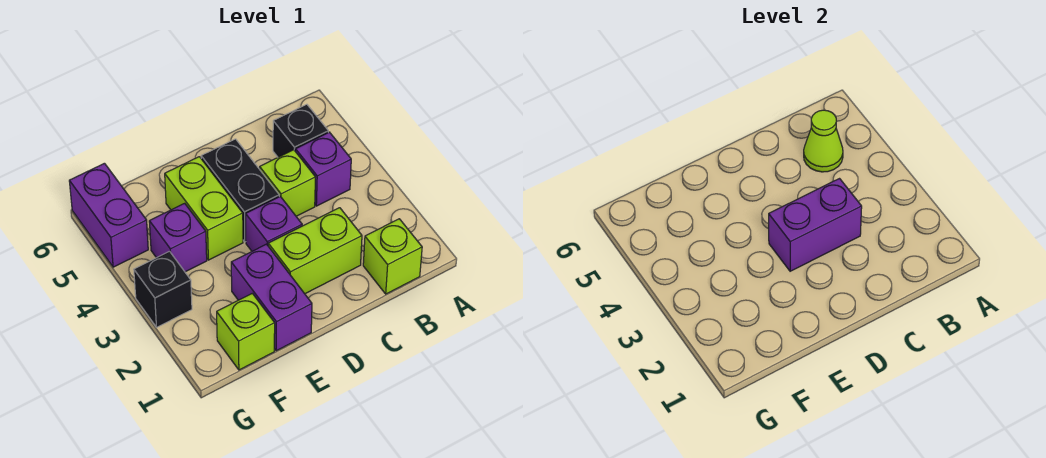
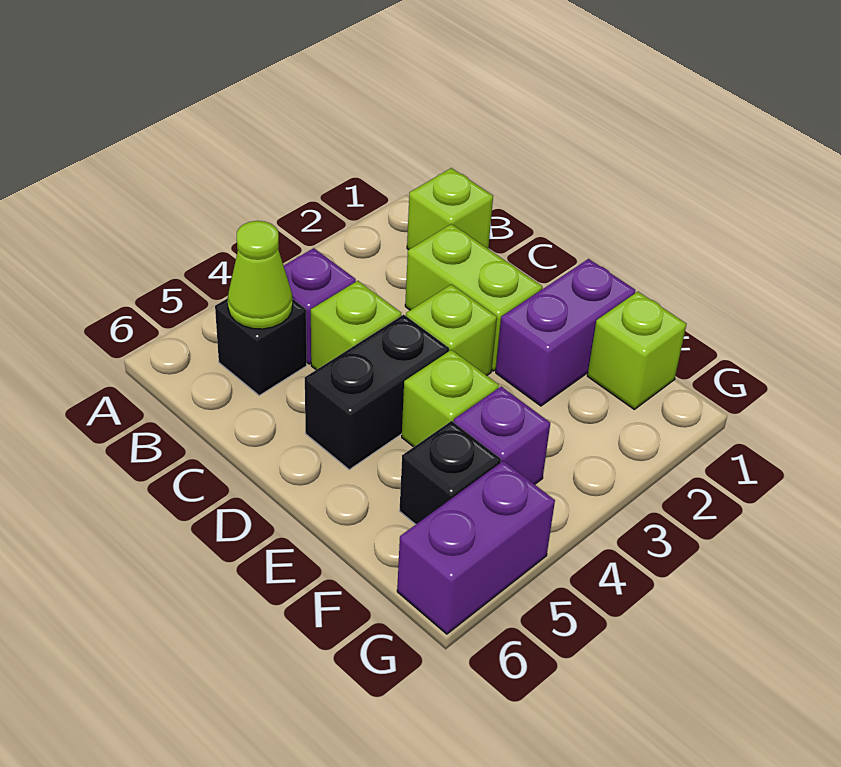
purple 1x2 brick [769,179,862,271] -> none
purple 1x1 brick [246,196,302,251] -> lime 1x1 brick [406,284,497,375]
lime 1x2 brick [165,157,243,260] -> lime 1x1 brick [402,350,499,447]
black 1x1 brick [134,251,192,327] -> black 1x1 brick moved to [399,421,501,525]

